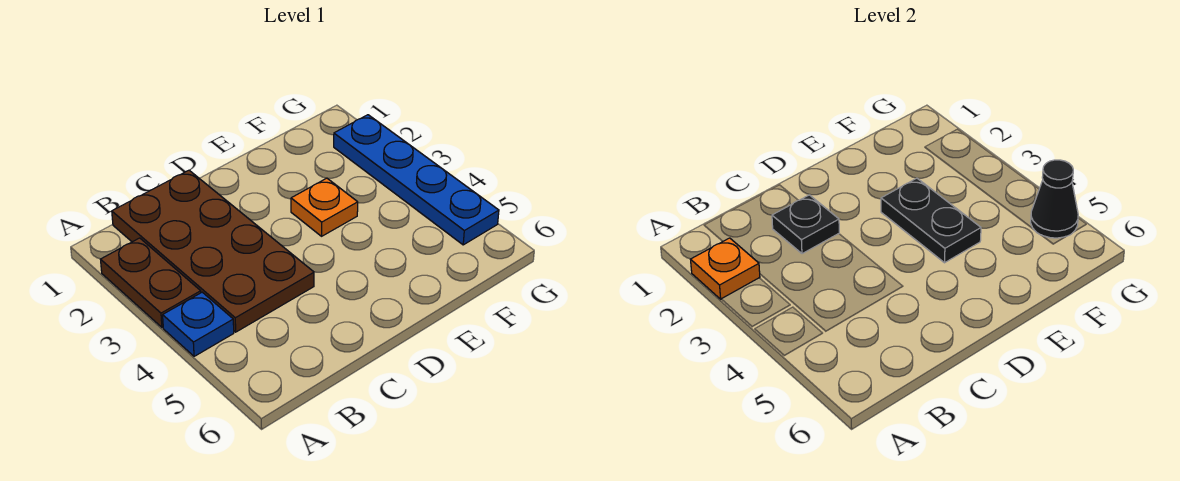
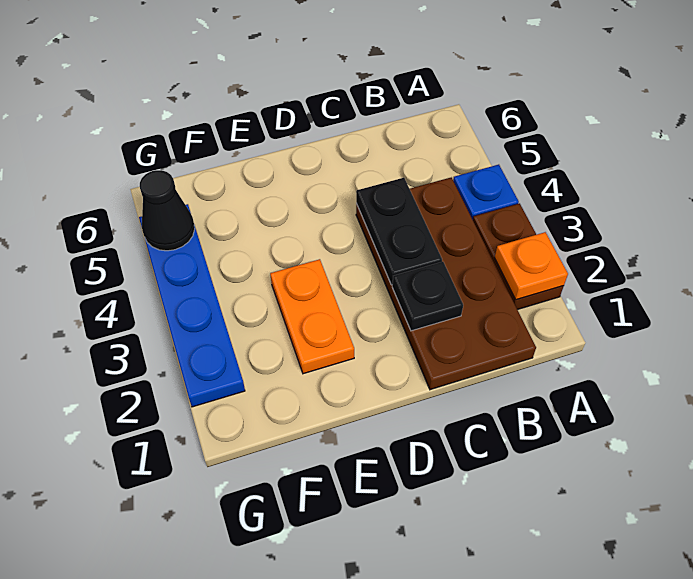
orange 1x1 plate [291,178,358,236] -> orange 1x2 plate [270,259,354,374]
black 1x2 plate [881,178,981,263] -> black 1x2 plate moved to [356,178,442,285]

